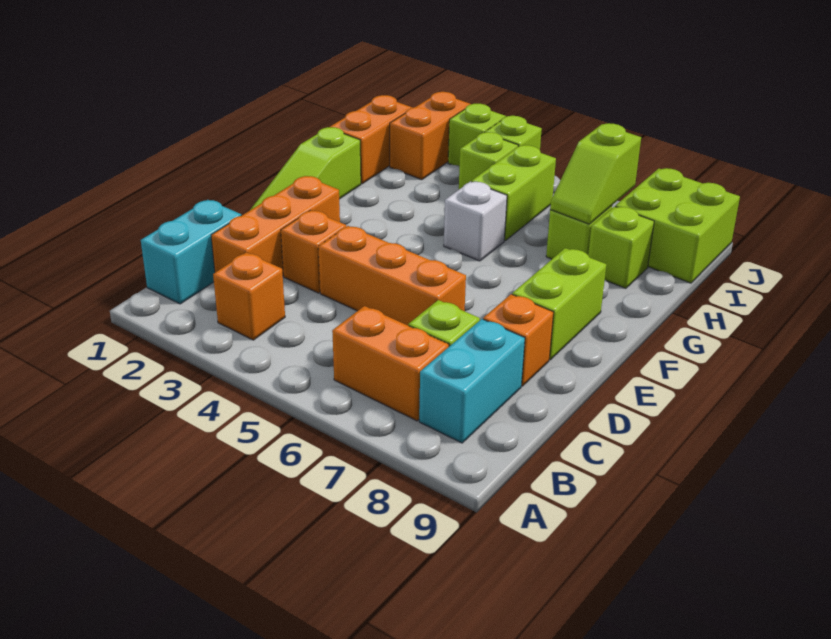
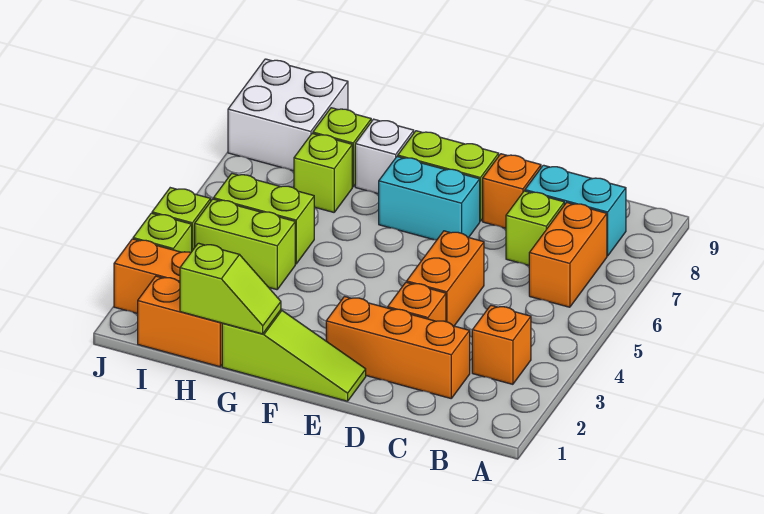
cyan 1x2 brick [141,200,241,304] -> cyan 1x2 brick moved to [379,156,480,240]
orange 1x3 brick [318,226,466,325] -> orange 1x2 brick [407,231,484,326]
white 1x1 brick [444,182,507,261] -> white 1x1 brick moved to [355,119,414,194]
lime 1x2 slope [550,123,641,224] -> lime 1x2 slope moved to [180,243,281,334]
lime 1x1 brick [459,132,518,189] -> lime 1x2 brick [195,199,295,290]
lime 2x2 brick [615,168,740,283] -> white 2x2 brick [228,59,348,171]

